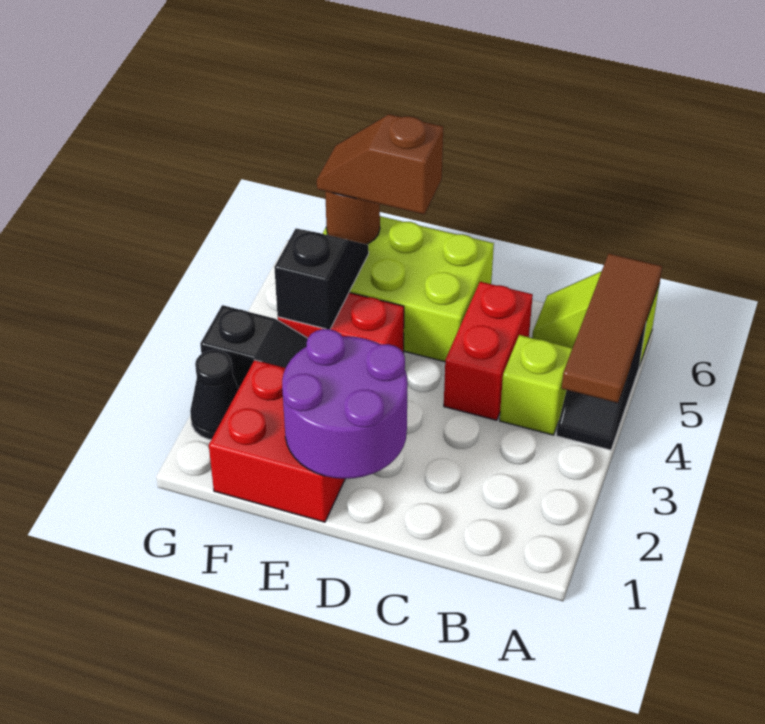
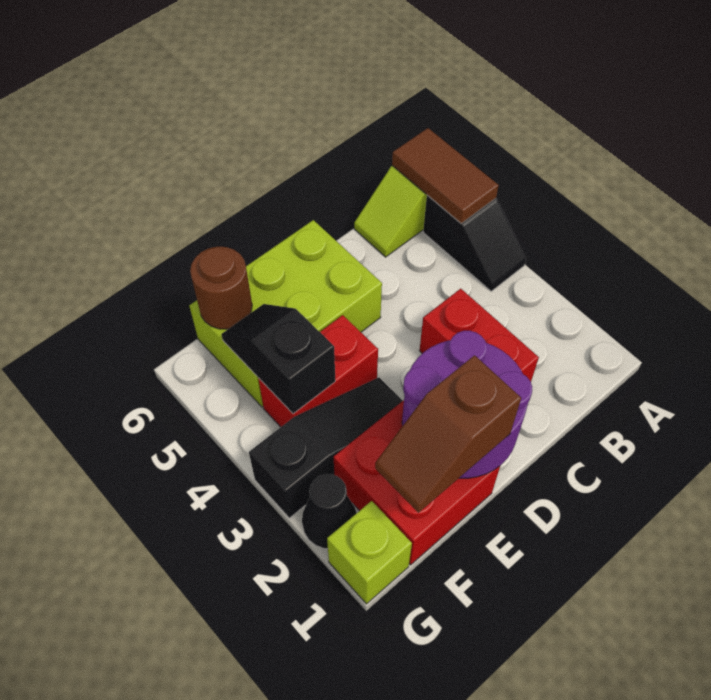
brown 1x3 tile [562,254,662,403] -> brown 1x2 tile [392,128,499,223]
lime 1x1 brick [500,335,572,435] -> lime 1x1 brick moved to [327,501,412,604]
red 1x2 brick [444,282,533,420] -> red 1x2 brick moved to [419,289,539,381]
brown 1x2 slope [317,114,443,214] -> brown 1x2 slope moved to [375,355,521,513]

